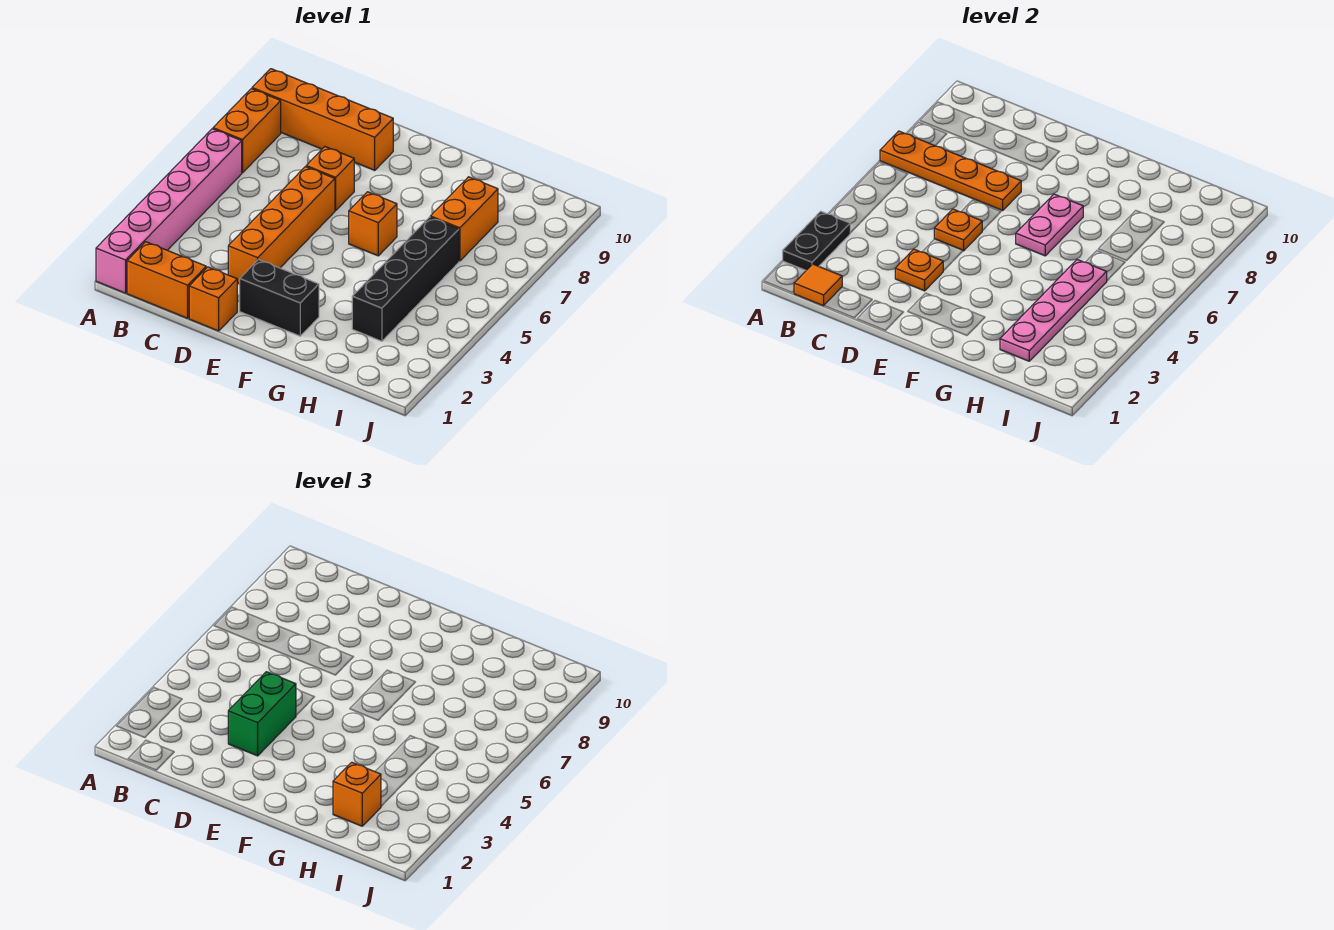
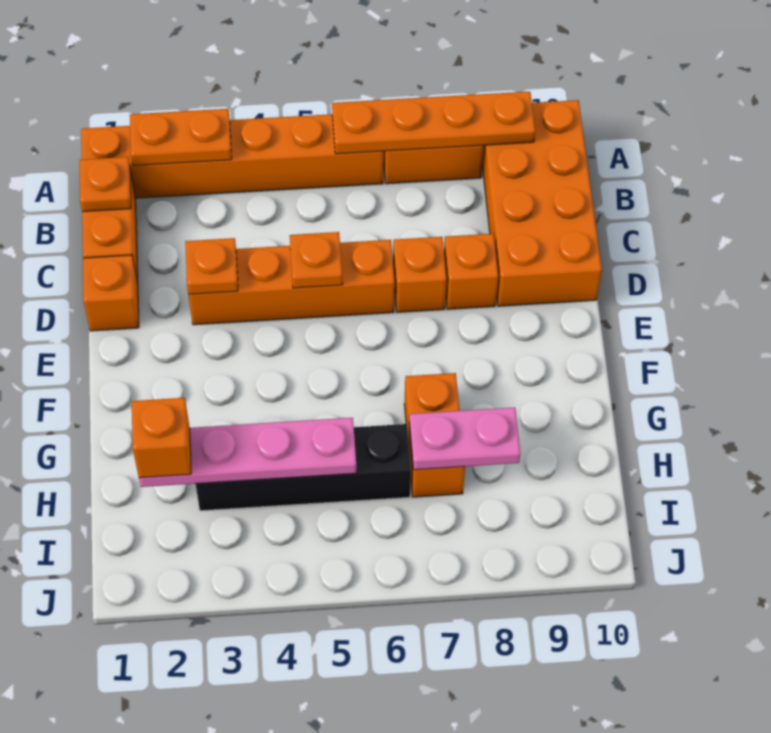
pink 1x6 brick [96,129,242,293] -> orange 1x6 brick [81,114,383,198]
black 1x2 plate [783,211,850,270] -> orange 1x2 plate [130,109,232,165]
orange 1x4 plate [880,131,1021,211] -> orange 1x4 plate turned to [332,92,535,154]
orange 1x4 brick [252,69,393,170] -> orange 2x4 brick [482,100,602,306]
orange 1x1 tile [794,264,842,306] -> orange 1x1 plate [80,157,131,212]
green 1x2 brick [228,672,296,756] -> none
black 1x2 brick [240,260,319,336] -> none
orange 1x1 brick [349,192,397,256] -> orange 1x1 brick moved to [444,234,498,309]
pink 1x2 plate [1016,194,1083,256] -> pink 1x2 plate moved to [409,407,520,470]
orange 1x2 brick [430,177,498,261] -> orange 1x2 brick turned to [404,373,465,497]

